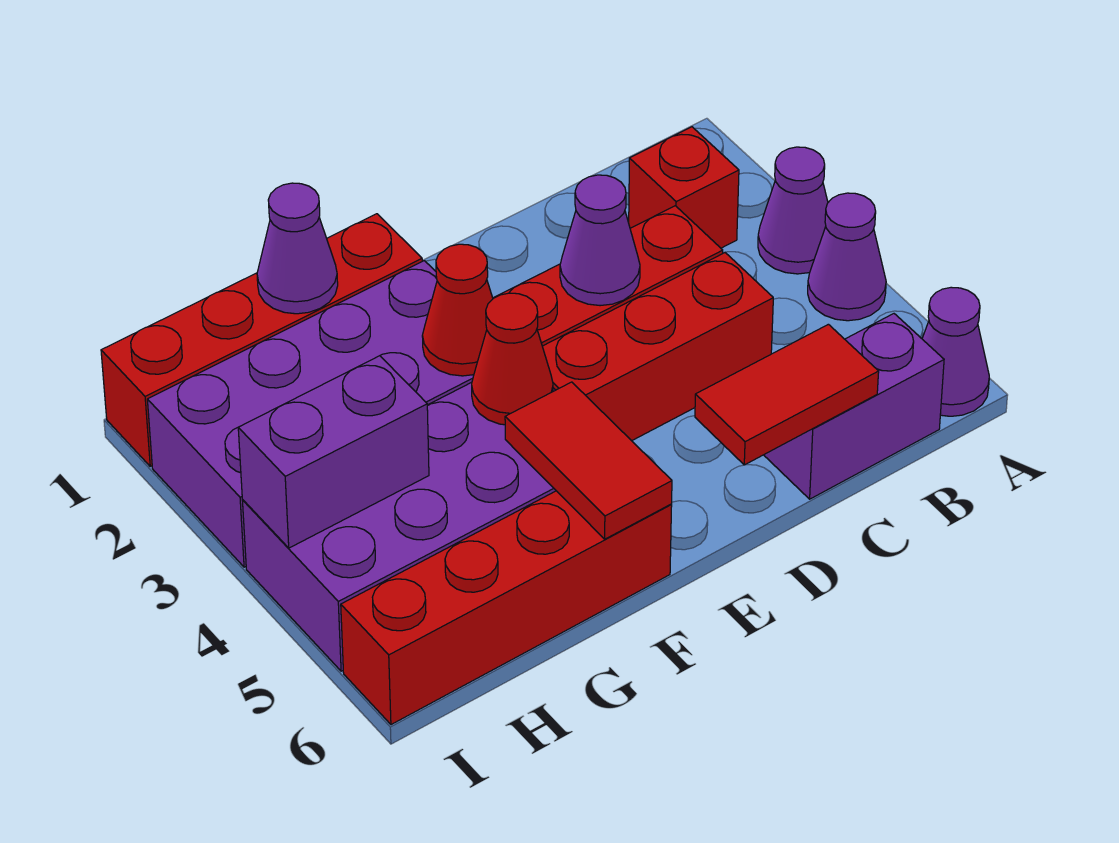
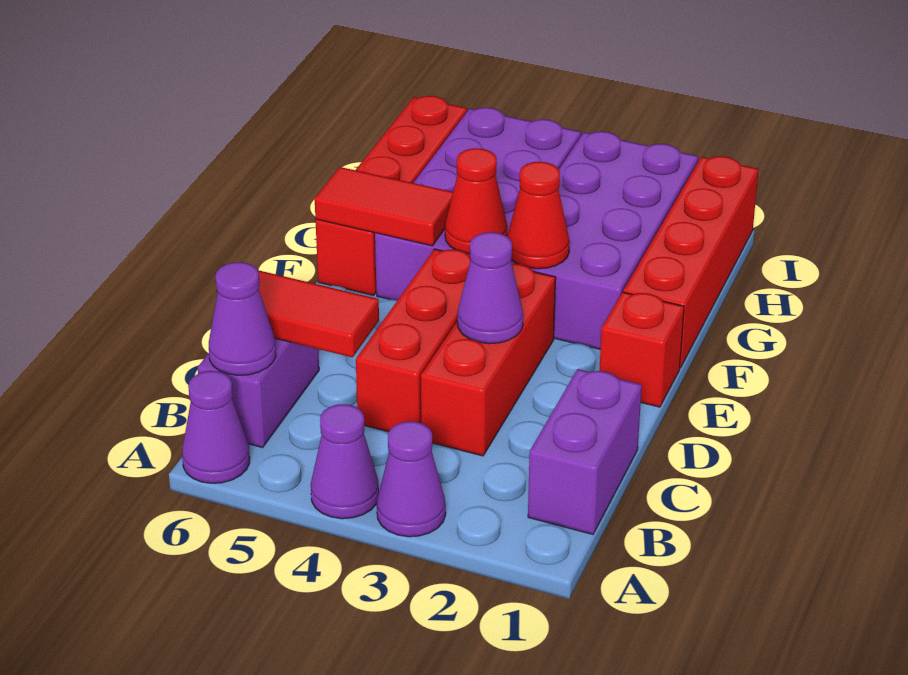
red 1x1 brick [629,127,739,248] -> red 1x1 brick moved to [599,292,684,407]
red 1x2 tile [695,324,879,465] -> red 1x2 tile turned to [258,270,379,357]
purple 1x1 cone [257,183,338,314] -> purple 1x1 cone moved to [209,262,276,375]
purple 1x2 brick [238,356,429,548] -> purple 1x2 brick moved to [528,369,642,534]

